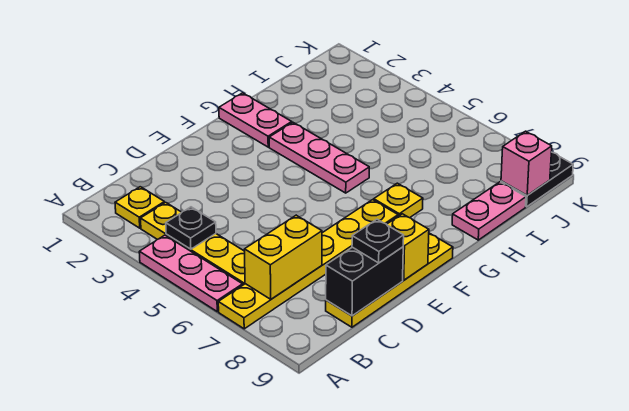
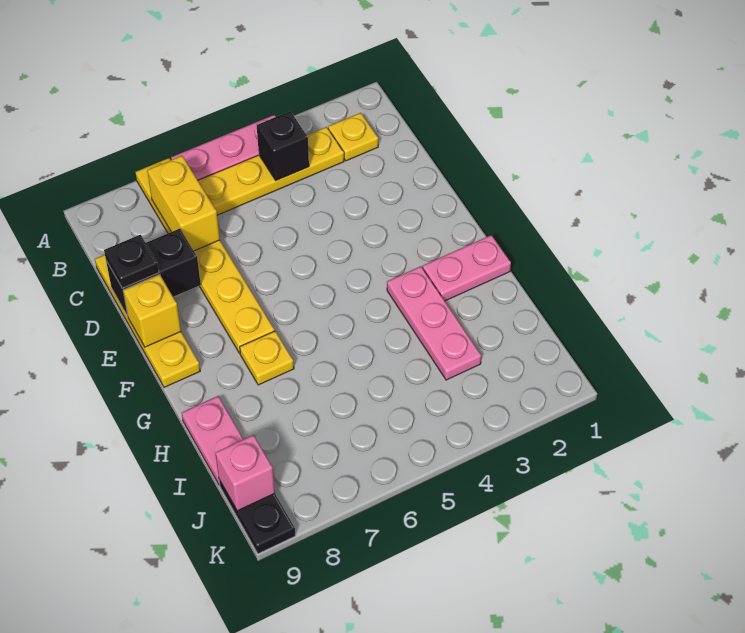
black 1x1 plate [166,207,216,249] -> black 1x1 brick [257,111,309,180]
black 1x2 brick [326,247,403,316] -> black 1x2 brick turned to [106,229,201,316]
pink 1x3 plate [269,122,369,193] -> pink 1x3 plate turned to [387,266,481,380]

